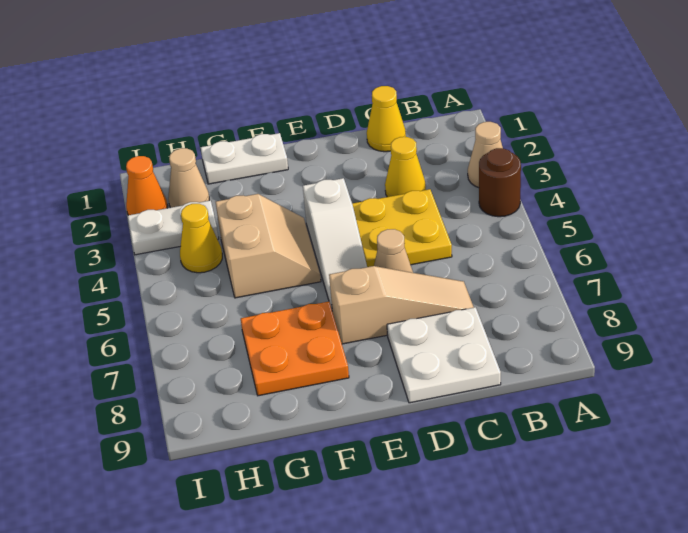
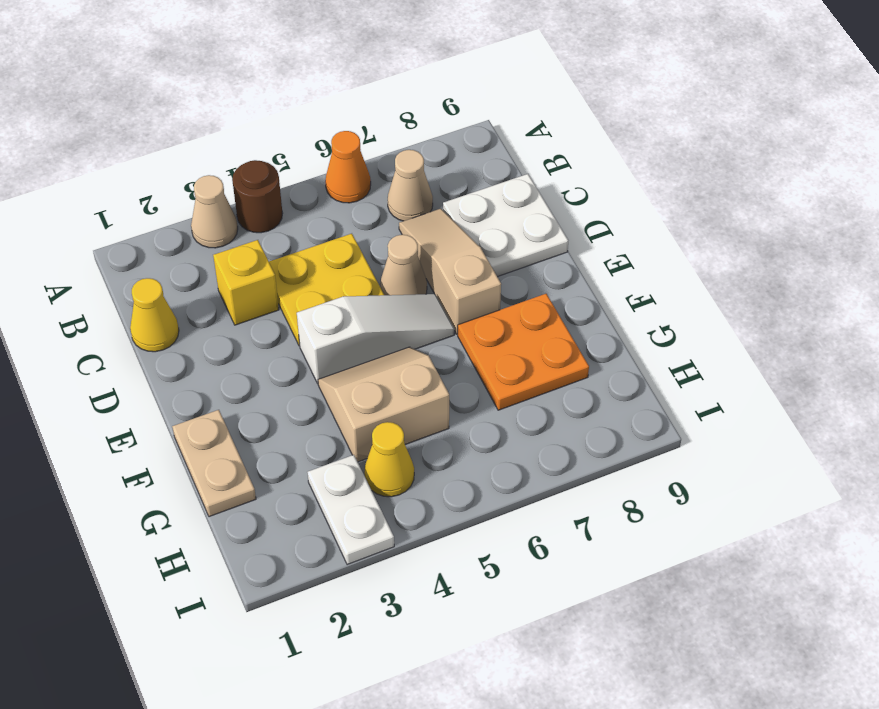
yellow 1x1 cone [385,137,426,197] -> yellow 1x1 brick [213,240,279,325]
white 1x2 plate [201,133,288,184] -> tan 1x2 plate [172,410,256,517]
tan 1x1 cone [168,148,209,208] -> tan 1x1 cone moved to [388,150,433,221]
orange 1x1 cone [126,156,168,215] -> orange 1x1 cone moved to [325,131,371,203]

